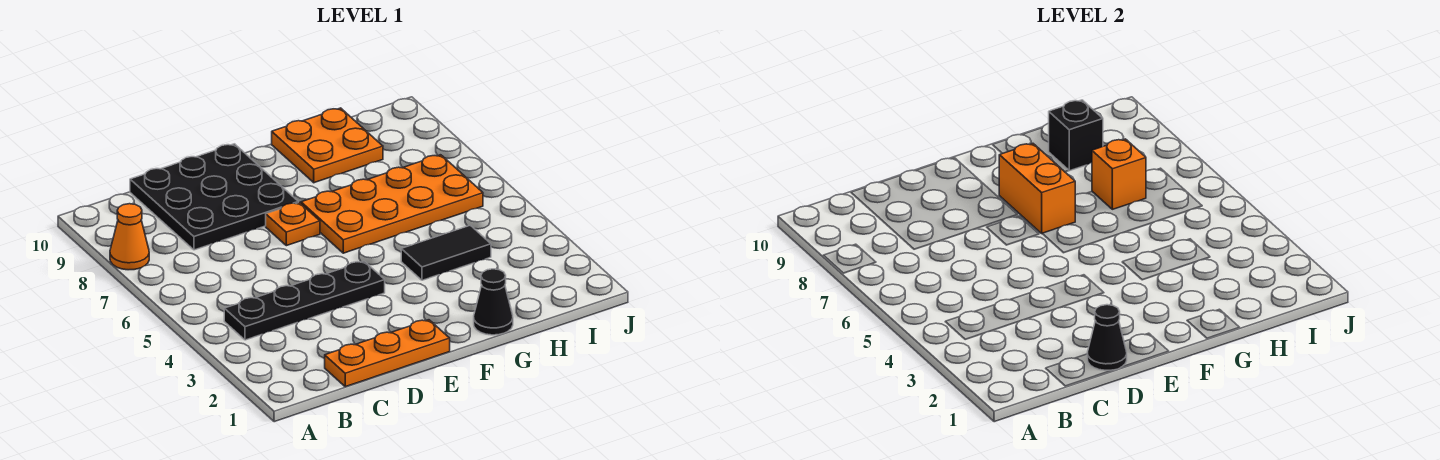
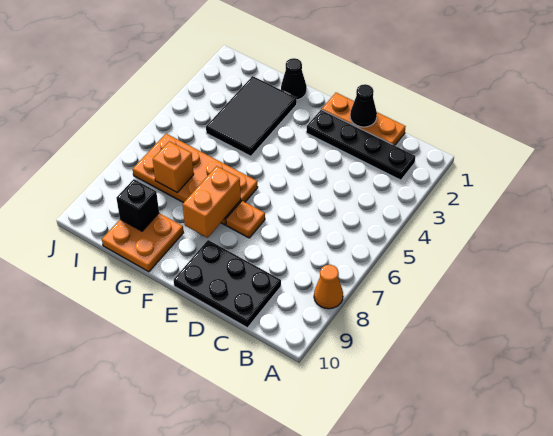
black 1x4 plate [224,261,385,340] -> black 1x4 plate moved to [306,110,415,180]
black 3x3 plate [130,144,298,250] -> black 2x3 plate [173,240,281,328]
black 1x2 tile [401,225,491,280] -> black 2x3 tile [206,76,297,156]

